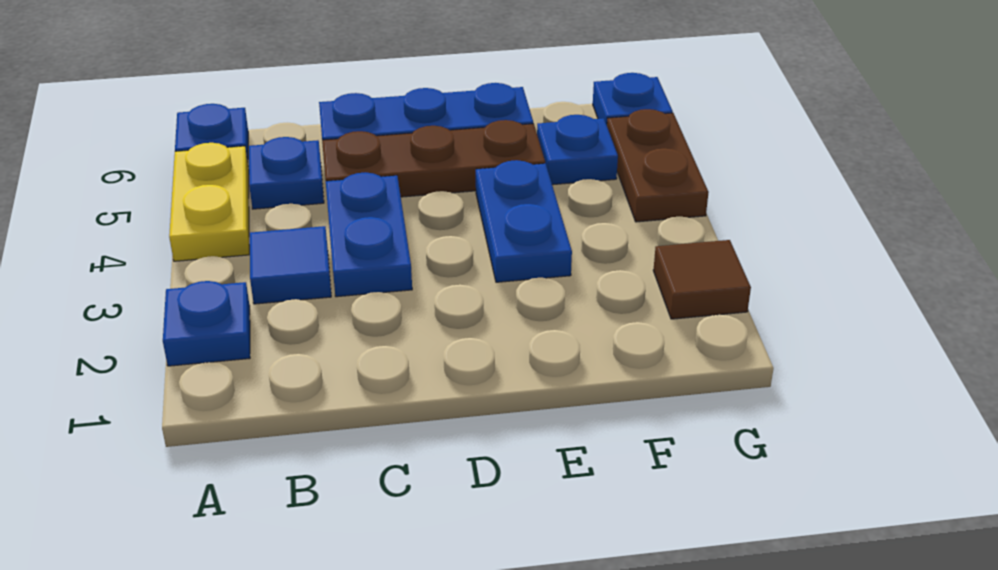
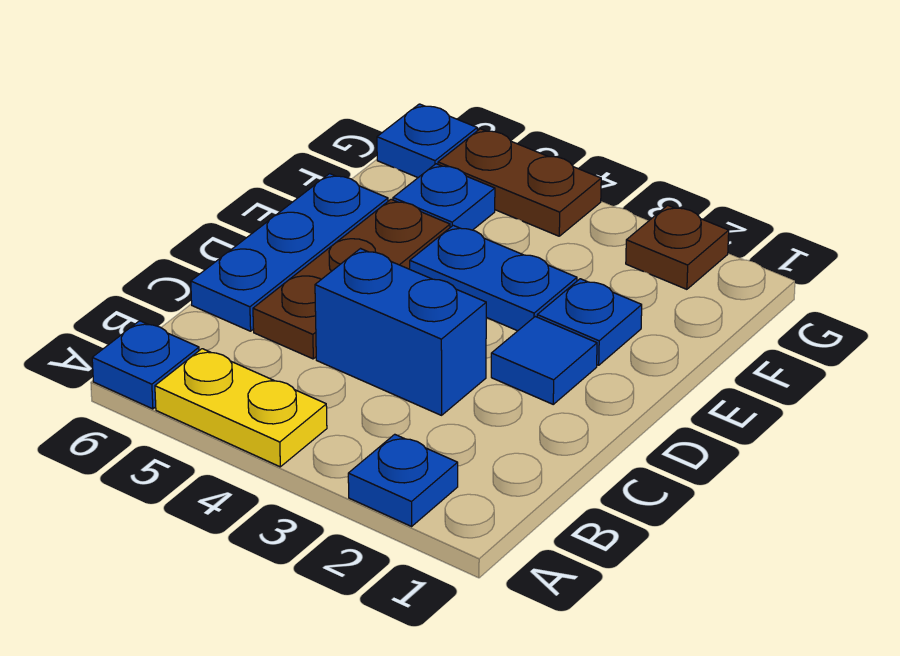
blue 1x1 tile [250,226,331,304] -> blue 1x1 tile moved to [491,317,597,404]
blue 1x1 plate [249,137,324,209] -> blue 1x1 plate moved to [537,279,642,365]
blue 1x2 plate [326,172,412,297] -> blue 1x2 brick [315,249,486,415]
brown 1x1 tile [653,240,751,319] -> brown 1x1 plate [626,205,729,289]

